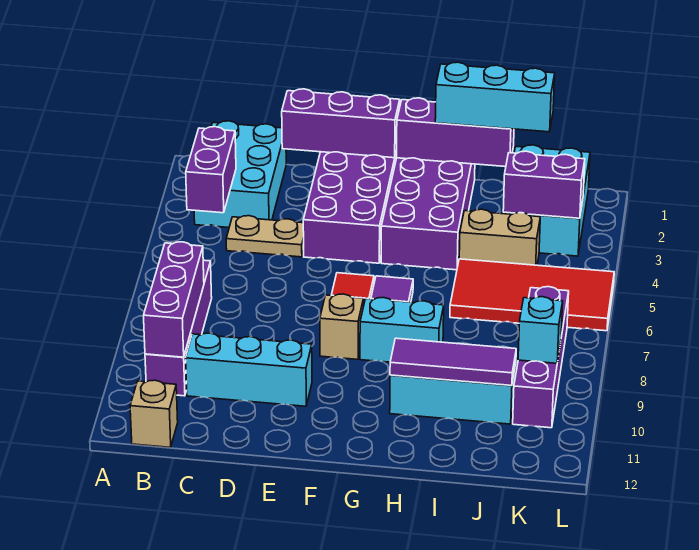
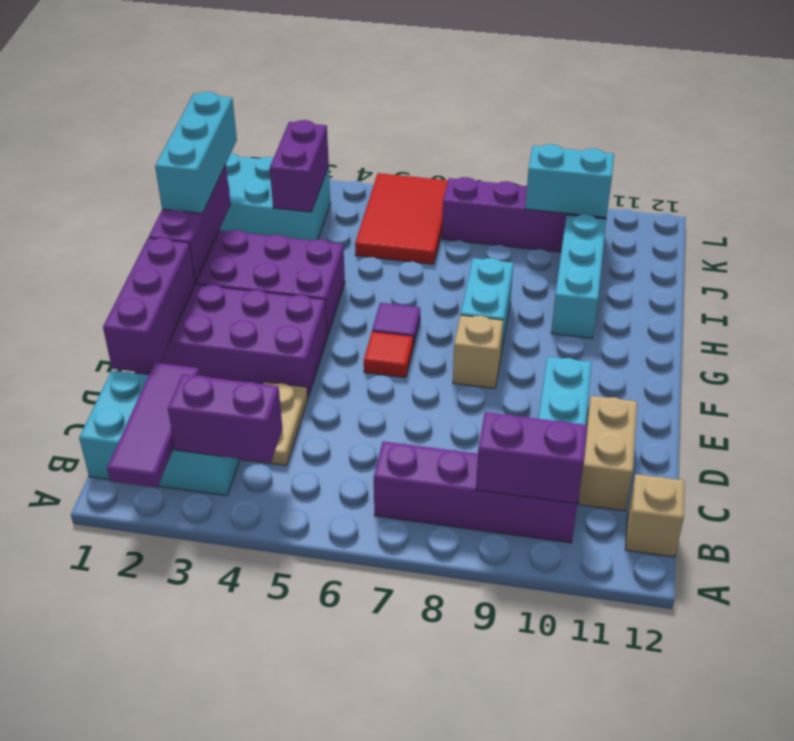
purple 1x3 brick [144,242,204,357] -> purple 1x2 brick [476,412,587,504]
purple 1x3 tile [390,338,516,385] -> purple 1x3 tile moved to [107,363,200,488]
tan 1x2 brick [459,209,540,265] -> tan 1x2 brick moved to [578,396,637,511]
red 2x4 tile [450,259,614,331] -> red 2x3 tile [355,173,448,264]
cyan 1x1 brick [518,297,563,363] -> cyan 1x2 brick [525,144,614,218]

